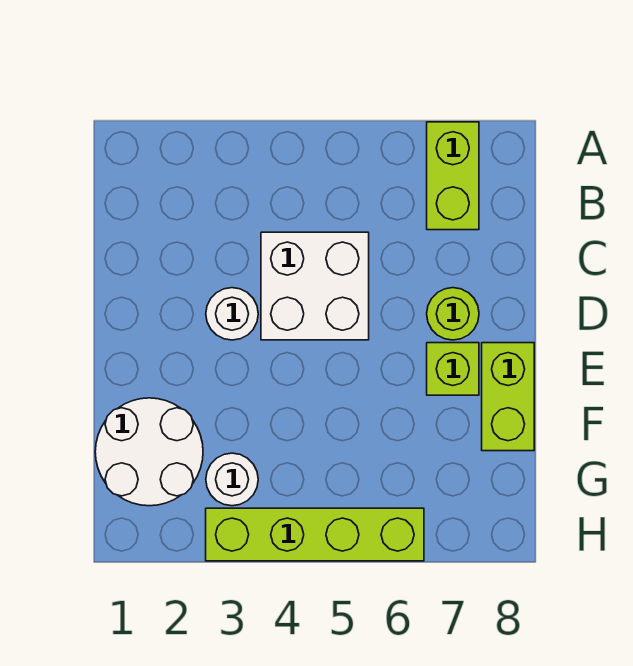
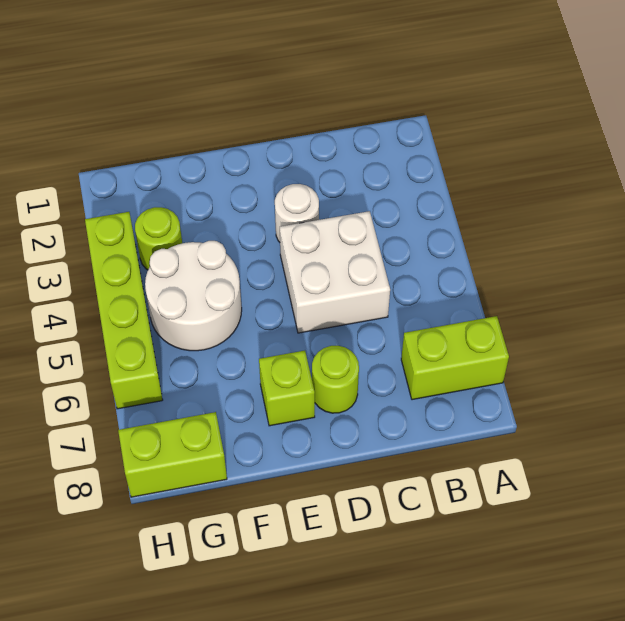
lime 1x2 brick [482,343,534,451] -> lime 1x2 brick moved to [118,412,227,497]
white 2x2 round brick [95,398,203,506] -> white 2x2 round brick moved to [145,241,242,351]
white 1x1 round brick [206,453,258,506] -> lime 1x1 round brick [135,207,182,270]

